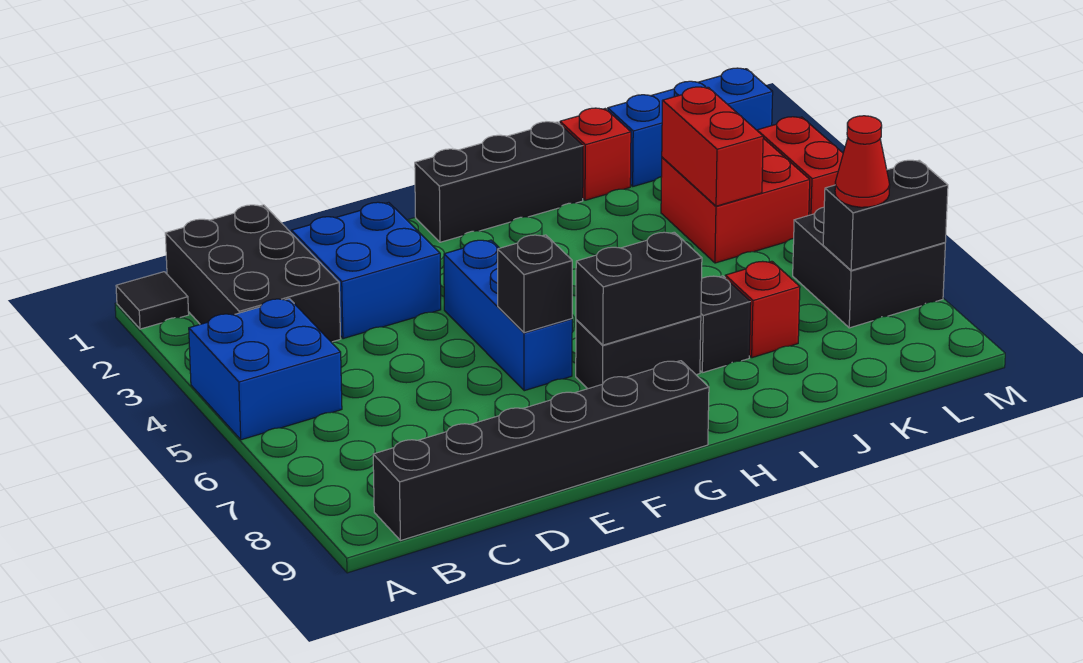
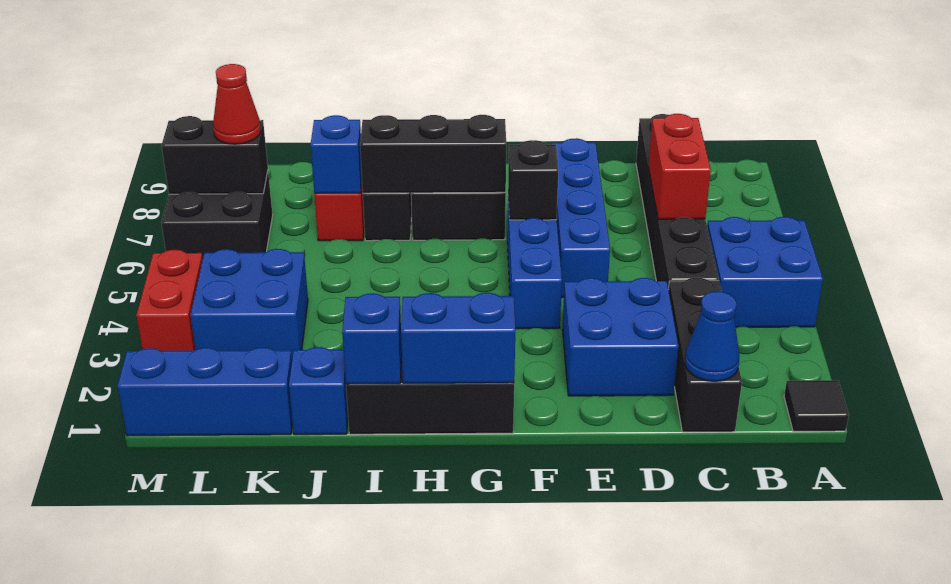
black 2x3 brick [165,205,341,342] -> black 1x3 brick [668,278,742,432]
black 1x6 brick [373,361,709,541] -> black 1x6 brick turned to [636,114,719,289]
none -> blue 1x1 cone [685,291,739,381]
none -> blue 1x4 brick [552,138,610,297]
none -> blue 1x2 brick [401,293,515,383]
black 1x2 brick [576,232,702,345] -> black 1x3 brick [360,115,506,193]
none -> blue 1x1 brick [342,293,402,384]
red 1x1 brick [560,108,631,200] -> blue 1x1 brick [289,347,348,435]
none -> blue 1x1 brick [311,115,362,193]
red 2x2 brick [661,138,810,263] -> blue 2x2 brick [190,249,308,357]
red 1x2 brick [662,87,763,206] -> red 1x2 brick moved to [649,114,711,219]

